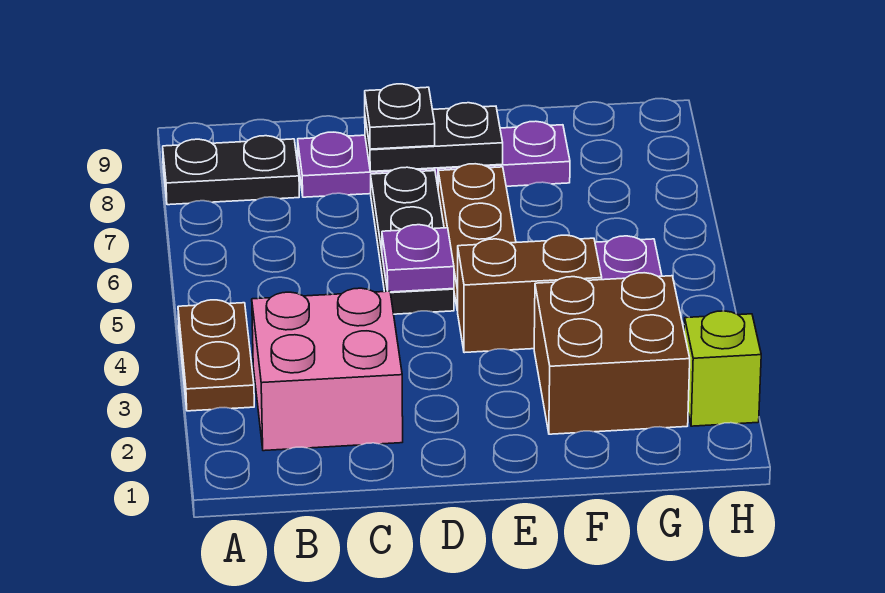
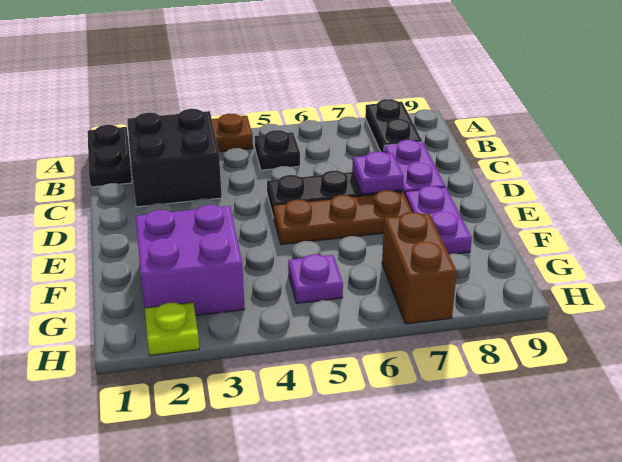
pink 2x2 brick [252,288,403,451] -> black 2x2 brick [127,109,222,207]
purple 1x1 plate [382,225,454,292] -> purple 1x1 plate moved to [352,151,403,194]
black 1x2 plate [365,103,503,171] -> black 1x2 plate moved to [88,125,132,187]
black 1x1 plate [365,84,435,149] -> black 1x1 plate moved to [255,130,300,170]
brown 1x2 brick [457,235,602,353] -> brown 1x2 brick moved to [382,212,457,324]
brown 2x2 brick [534,273,690,434] -> purple 2x2 brick [136,205,245,316]
lime 1x1 brick [684,311,761,426] -> lime 1x1 plate [145,302,199,356]

